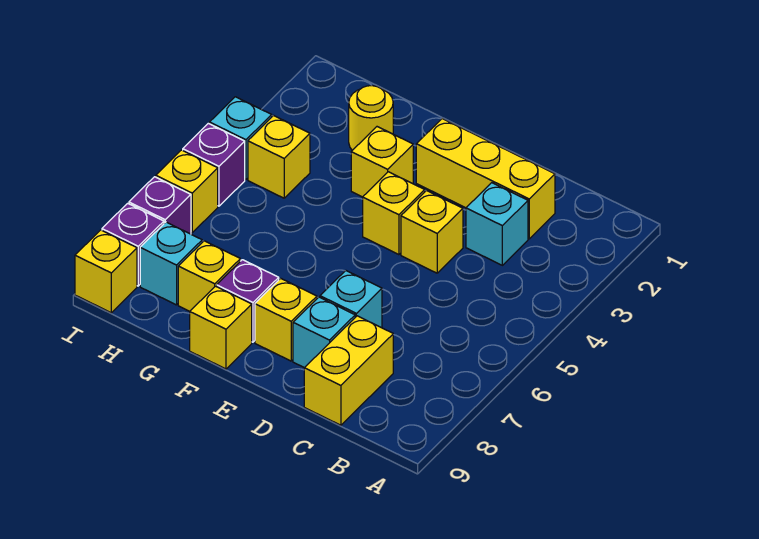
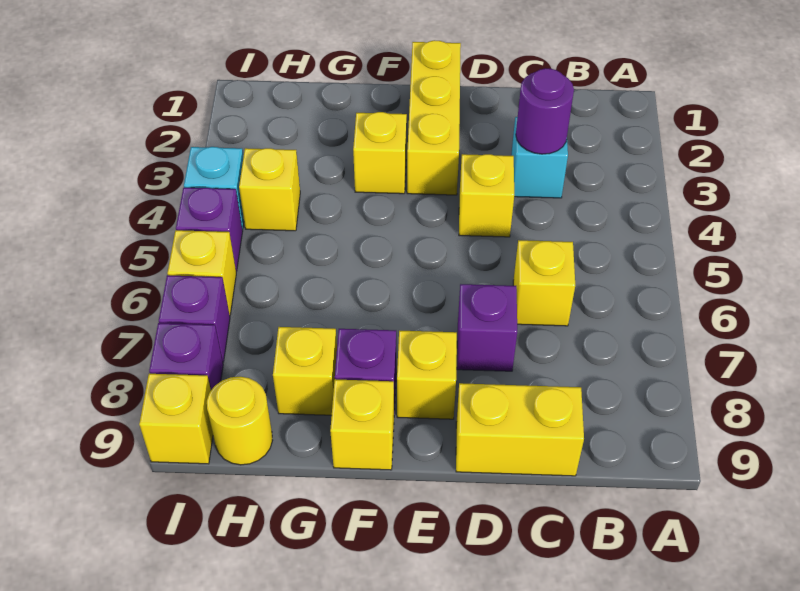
yellow 1x3 brick [416,119,555,239] -> yellow 1x3 brick turned to [407,40,461,195]
none -> purple 1x1 round brick [516,68,574,154]
yellow 1x2 brick [304,316,393,425] -> yellow 1x2 brick turned to [456,383,584,476]
cyan 1x1 brick [320,271,382,328] -> purple 1x1 brick [457,284,517,371]
cyan 1x1 brick [293,297,355,368] -> none
yellow 1x1 brick [363,172,425,255] -> yellow 1x1 brick moved to [513,240,575,326]
yellow 1x1 round brick [349,86,393,150] -> yellow 1x1 round brick moved to [207,377,273,465]
cyan 1x1 brick [140,222,202,305] -> none

